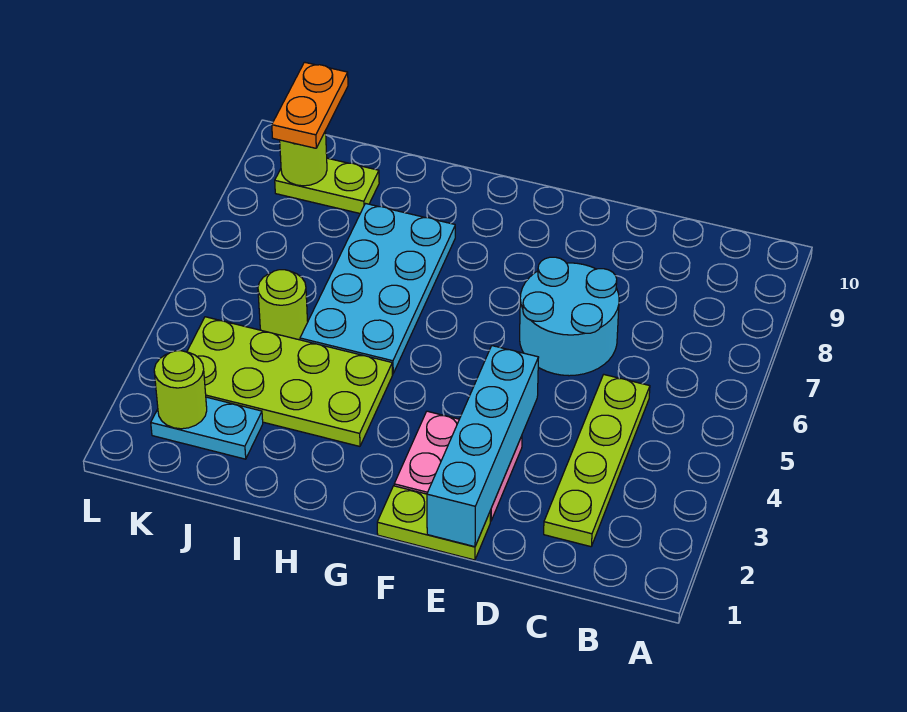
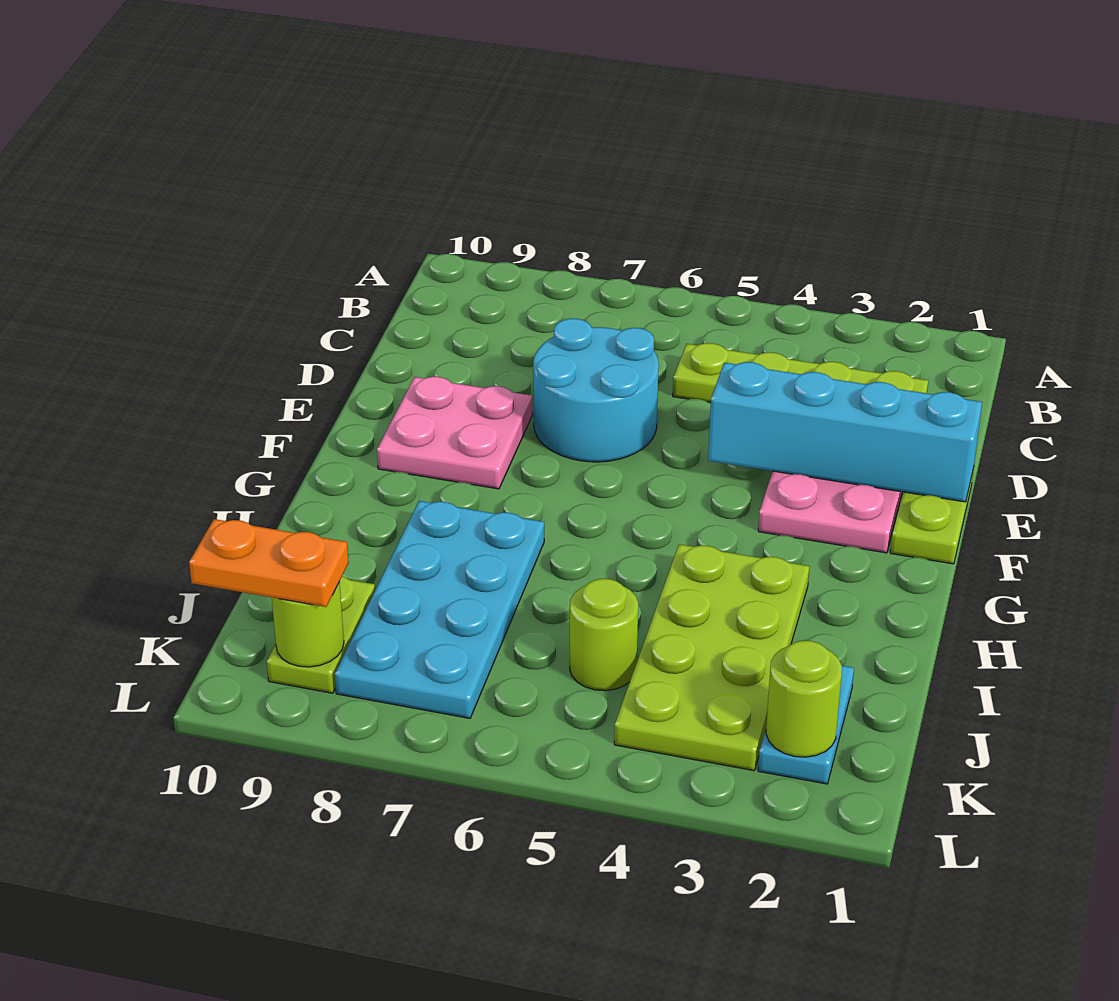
none -> pink 2x2 plate [377,377,533,489]
cyan 2x4 plate [300,204,455,374] -> cyan 2x4 plate turned to [335,501,544,718]

